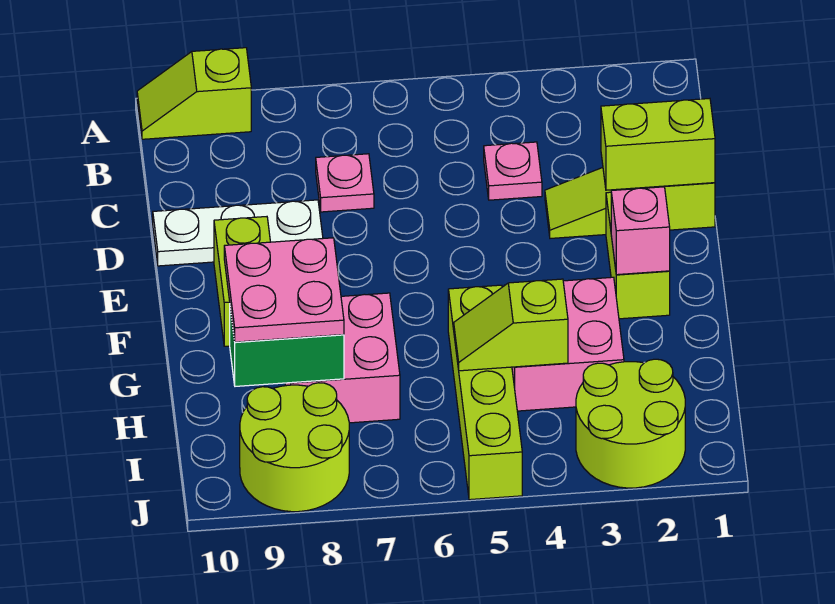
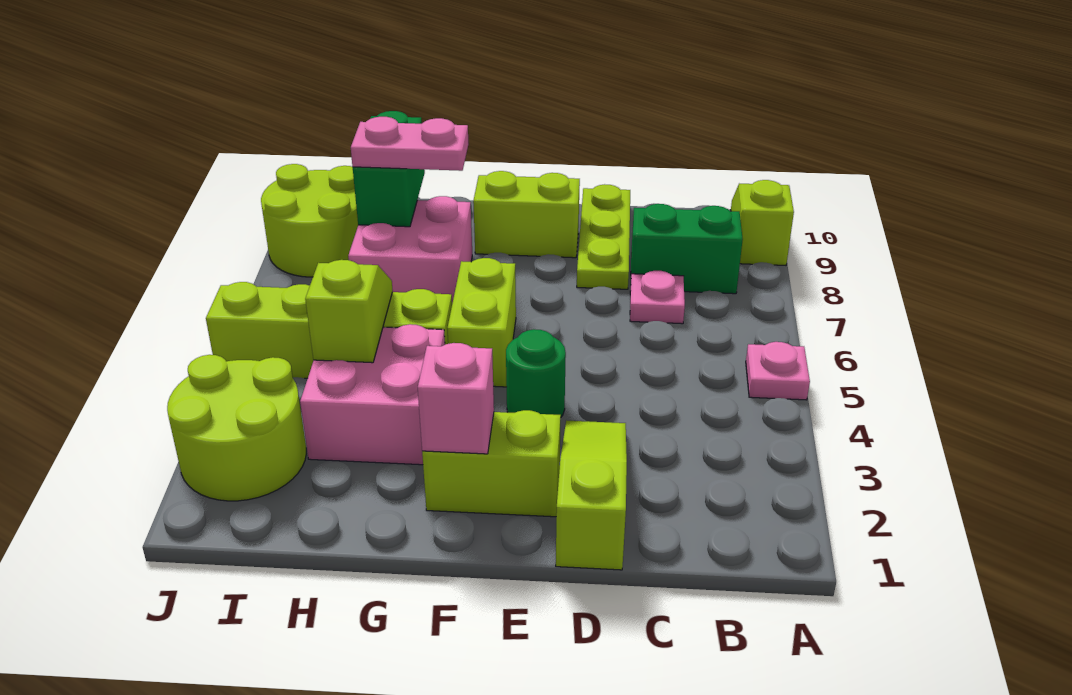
none -> green 1x2 brick [631,204,743,294]
pink 1x1 plate [484,142,542,200] -> pink 1x1 plate moved to [746,342,810,400]
lime 1x2 brick [601,99,715,190] -> lime 1x2 brick moved to [447,258,516,387]
white 1x3 plate [153,200,323,266] -> lime 1x3 plate [577,184,630,289]
none -> green 1x1 round brick [506,329,566,417]
pink 2x2 plate [224,238,344,342] -> pink 1x2 plate [351,117,469,171]

